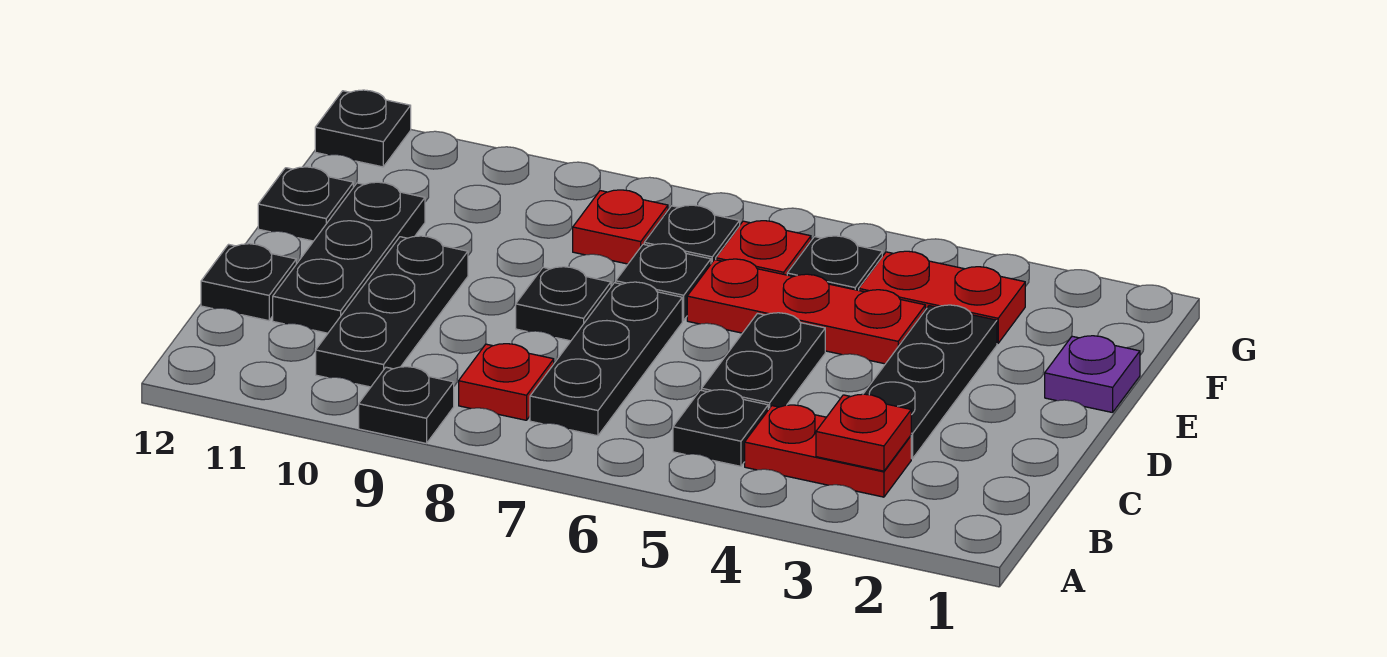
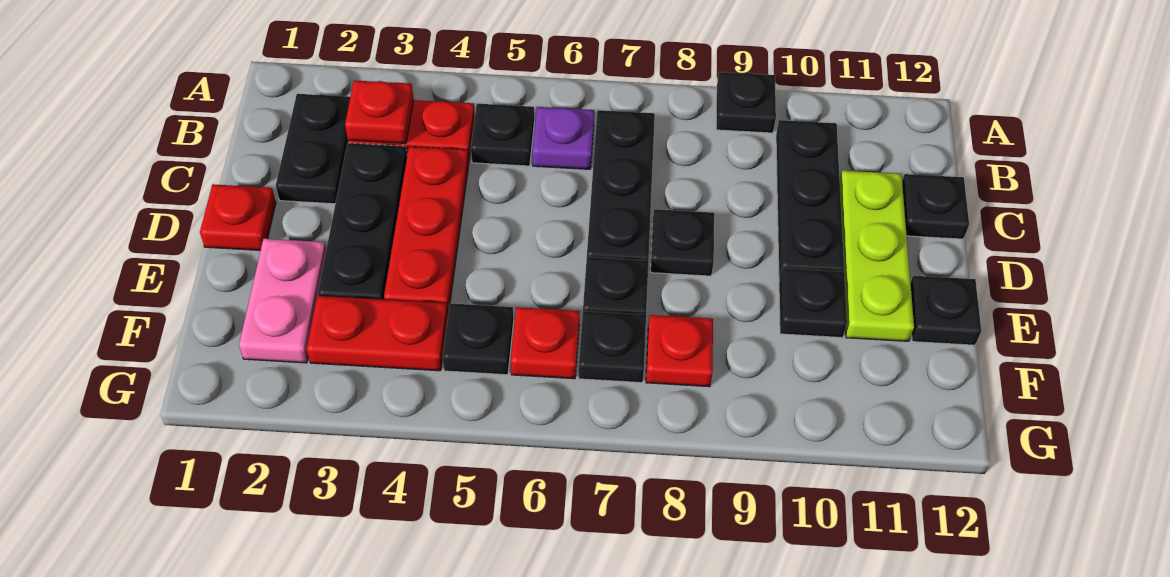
red 1x1 plate [459,344,554,420] -> red 1x1 plate moved to [200,184,276,250]
black 1x2 plate [702,313,825,410] -> black 1x2 plate moved to [276,94,350,204]
black 1x3 plate [273,182,425,333] -> lime 1x3 plate [840,171,914,341]
purple 1x1 plate [1045,336,1140,413] -> purple 1x1 plate moved to [532,107,594,169]
none -> pink 1x2 plate [239,239,326,363]
red 1x3 plate [687,259,925,364] -> red 1x3 plate turned to [384,146,469,312]
black 1x1 plate [315,90,411,167] -> black 1x1 plate moved to [779,268,847,338]

